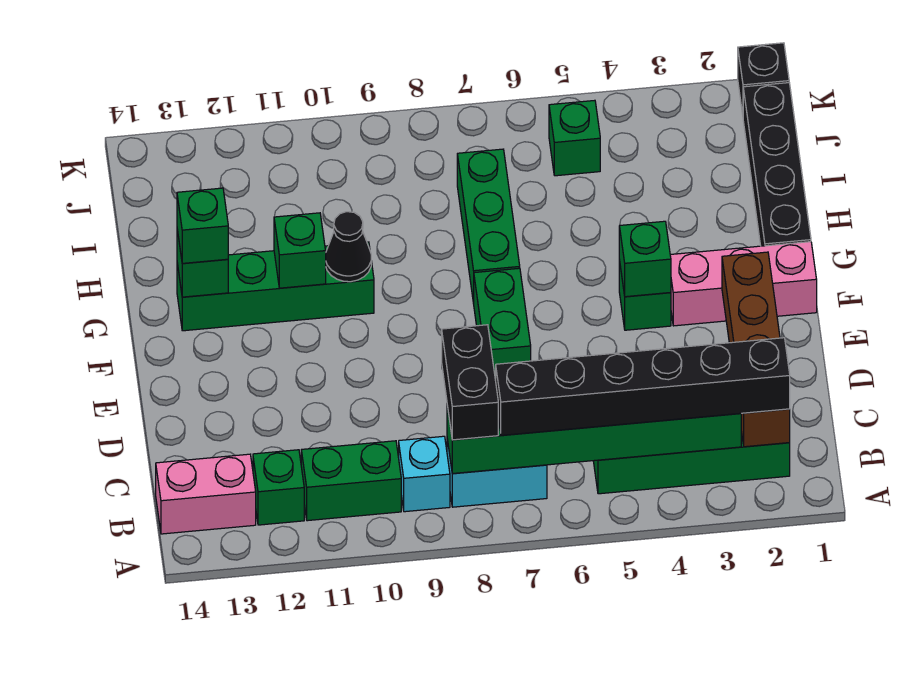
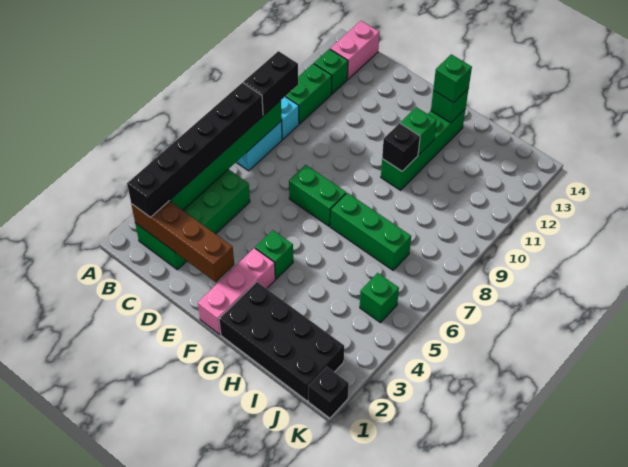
black 1x2 brick [442,325,498,440] -> black 1x2 brick turned to [243,51,298,115]
green 1x1 brick [619,221,671,297] -> none
black 1x4 brick [743,83,811,246] -> black 2x4 brick [219,282,344,401]
black 1x1 cone [326,212,371,282] -> black 1x1 brick [382,123,420,171]

